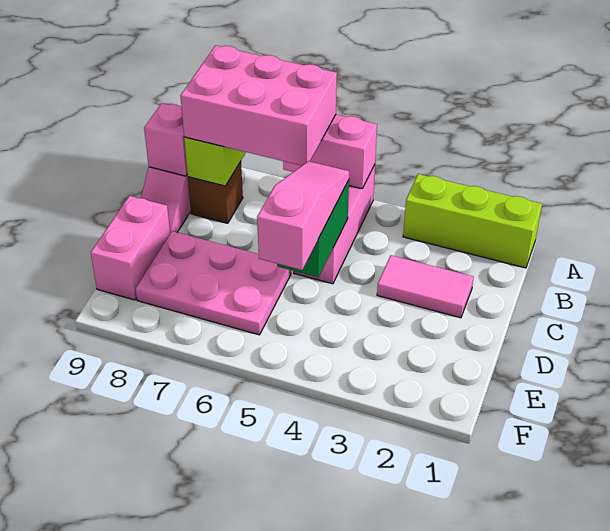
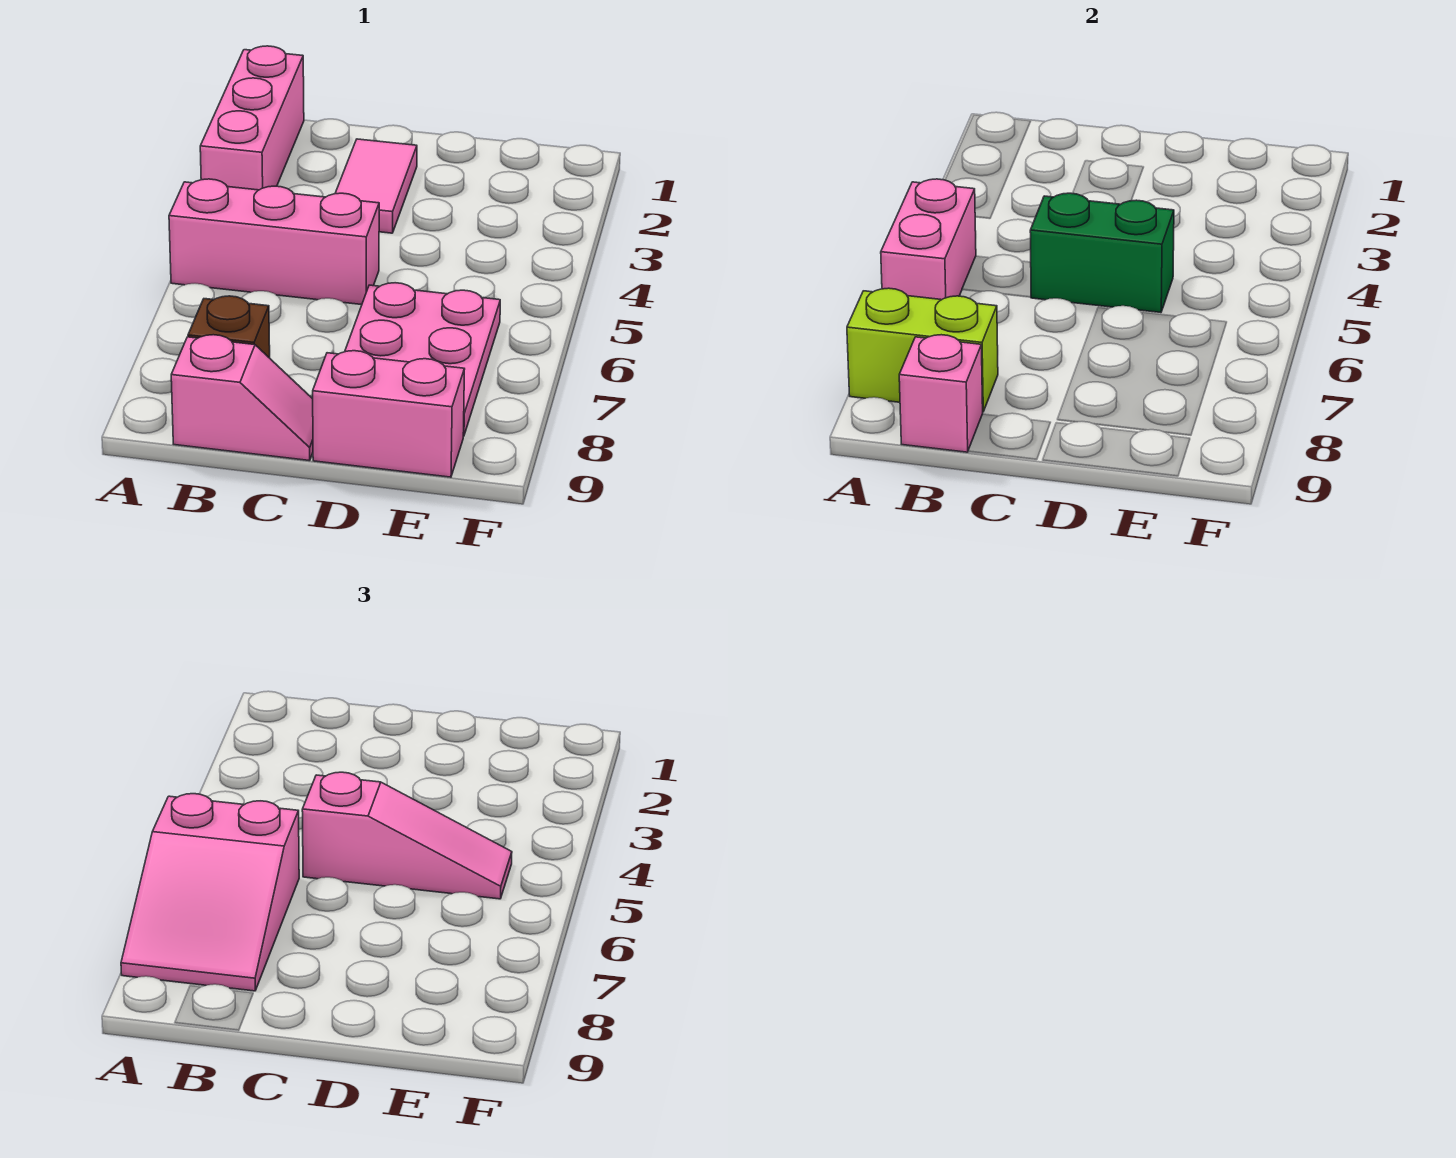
lime 1x3 brick [403,174,542,268] -> pink 1x3 brick [200,46,304,190]
pink 2x3 brick [180,46,337,166] -> pink 2x3 slope [121,794,299,991]
pink 1x3 slope [257,161,349,270] -> pink 1x3 slope turned to [302,772,512,899]

